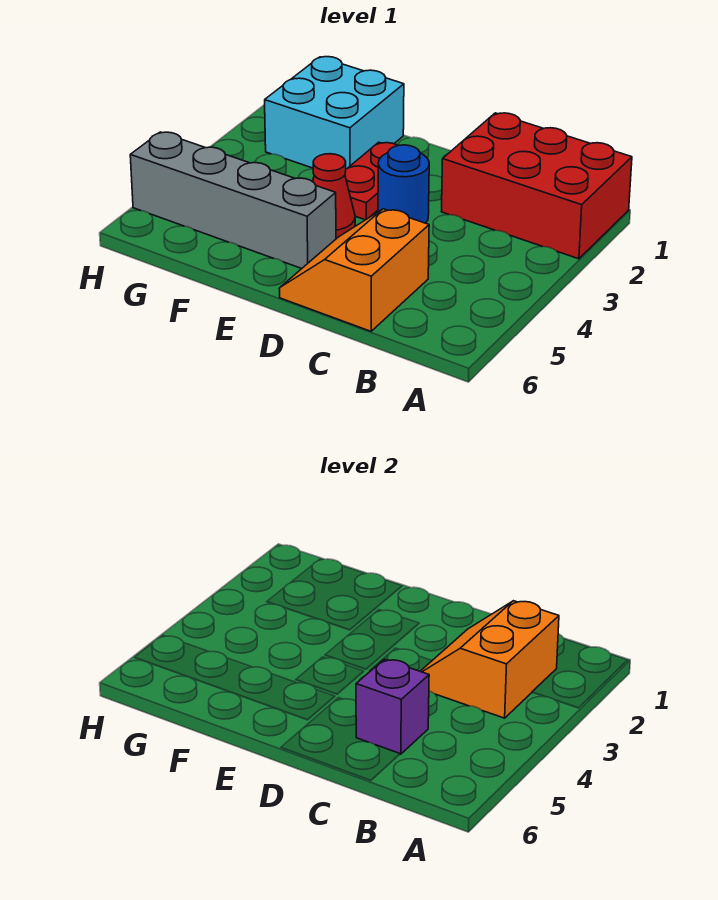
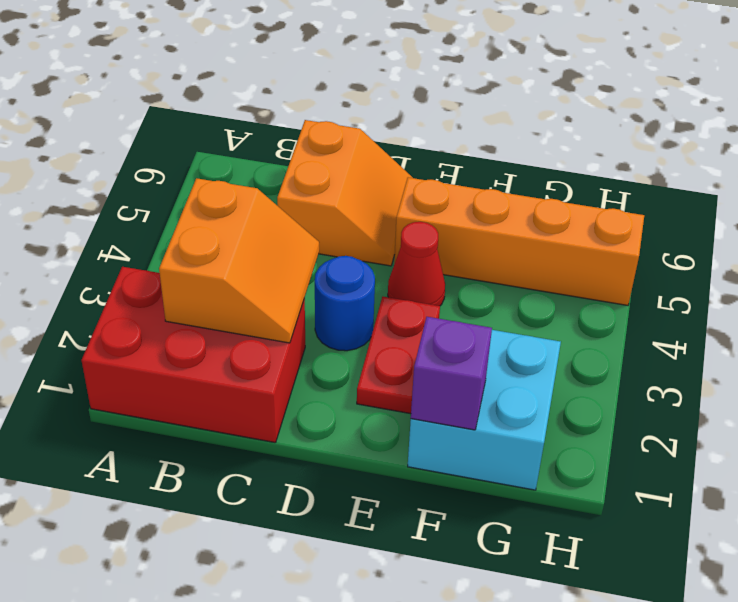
purple 1x1 brick [356,659,429,754] -> purple 1x1 brick moved to [411,317,492,430]
grey 1x4 brick [130,132,336,269] -> orange 1x4 brick [394,177,644,305]

